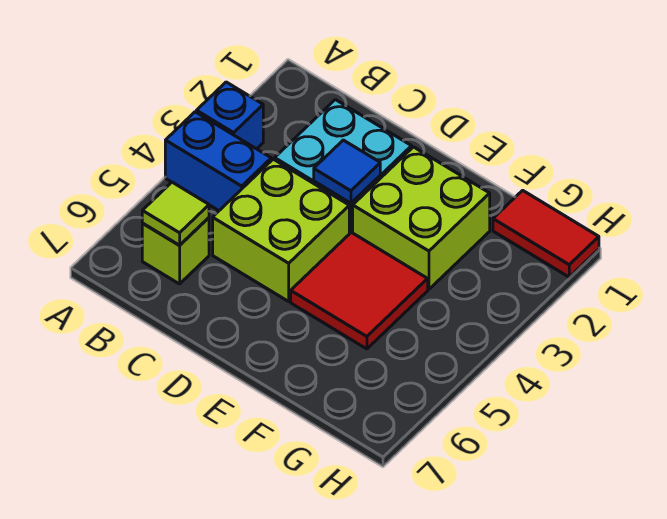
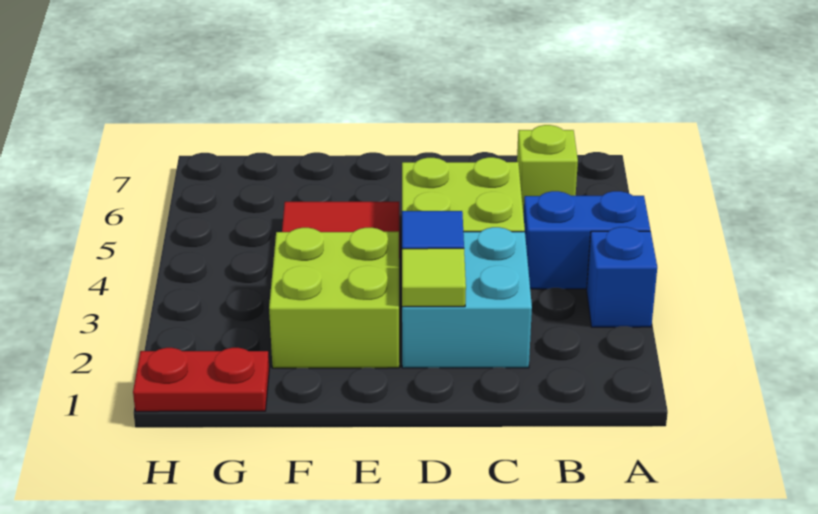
lime 1x1 tile [142,182,209,245] -> lime 1x1 tile moved to [402,248,466,307]
red 1x2 tile [493,190,599,277] -> red 1x2 plate [133,348,269,412]

